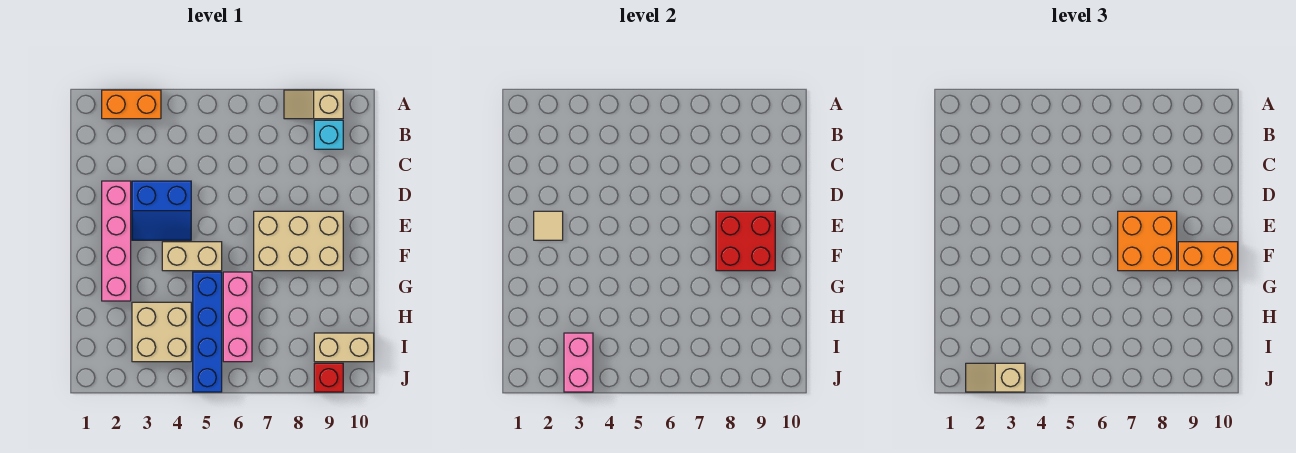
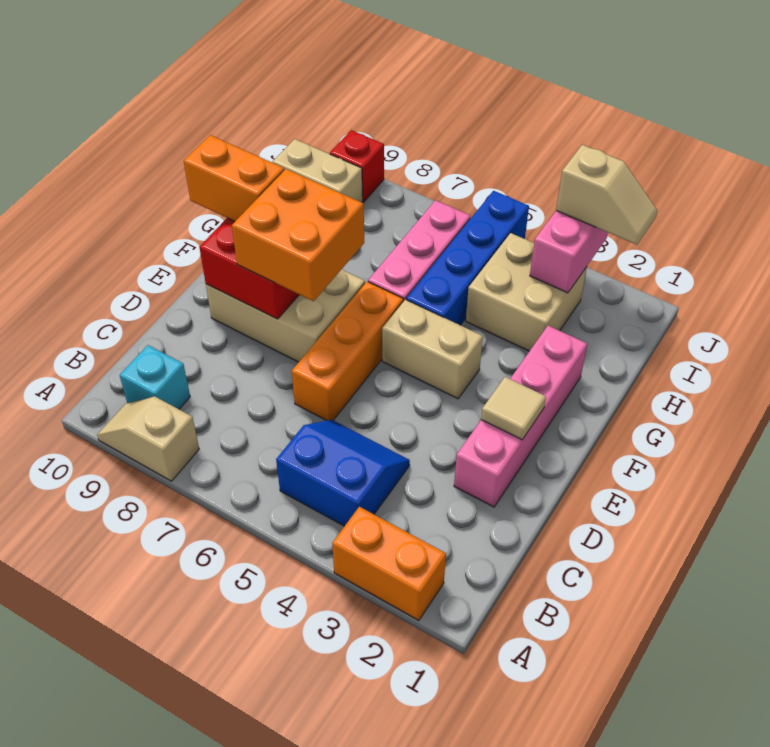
tan 1x2 slope [284,90,343,119] -> tan 1x2 slope turned to [97,396,199,481]
blue 2x2 slope [132,181,191,240] -> blue 2x2 slope moved to [276,420,410,526]
none -> orange 1x3 brick [292,282,403,420]

